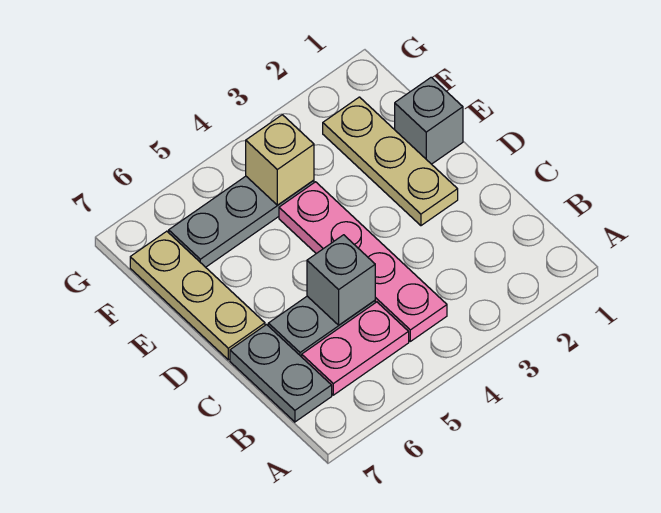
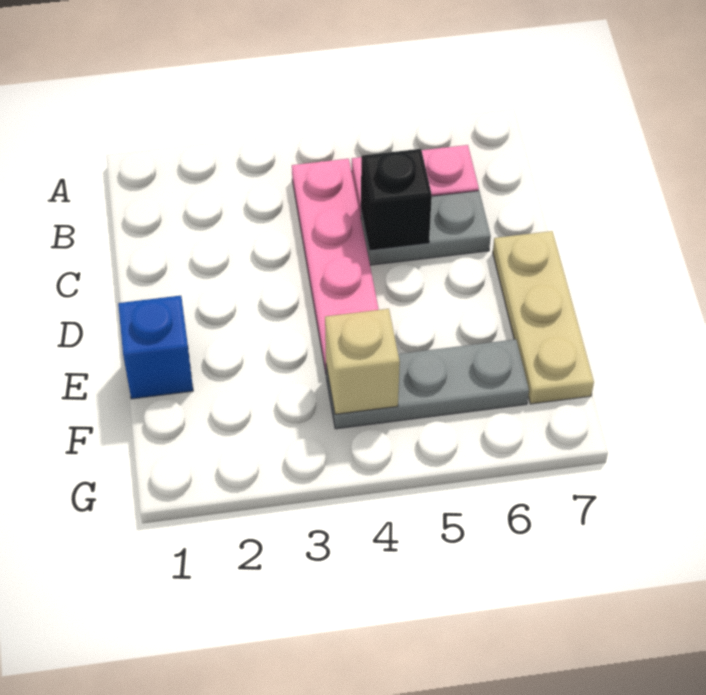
grey 1x2 plate [230,325,332,422] -> none
grey 1x1 brick [307,235,375,325] -> black 1x1 brick [361,149,432,250]
tan 1x3 plate [323,97,458,226] -> none
grey 1x1 brick [395,77,463,164] -> blue 1x1 brick [118,296,193,399]

